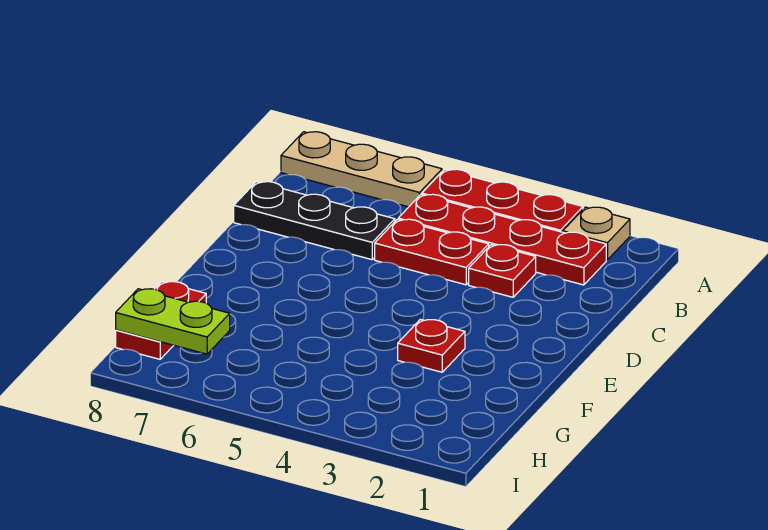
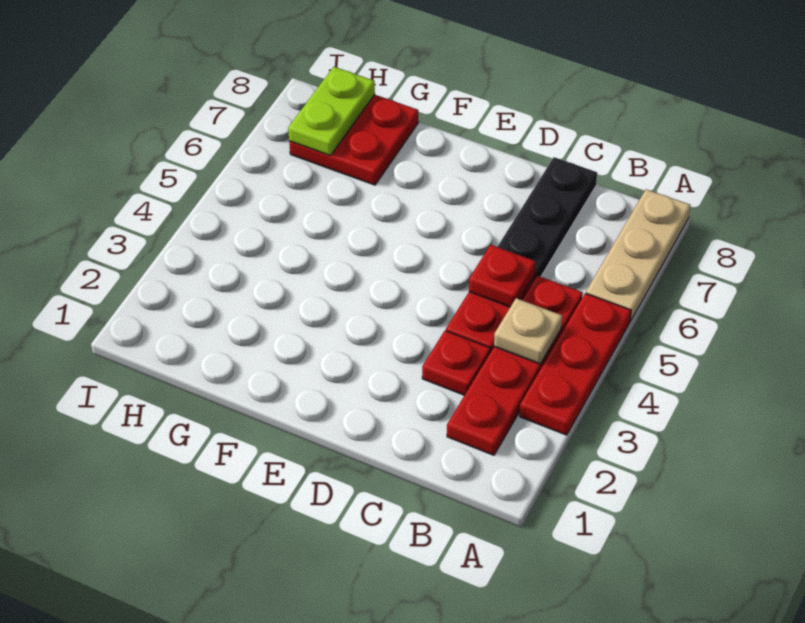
tan 1x1 plate [563,207,630,260] -> tan 1x1 plate moved to [494,298,562,364]
red 1x1 plate [398,320,465,372] -> red 1x1 plate moved to [469,245,536,307]
red 1x2 plate [116,282,206,359] -> red 2x2 plate [289,95,418,185]

